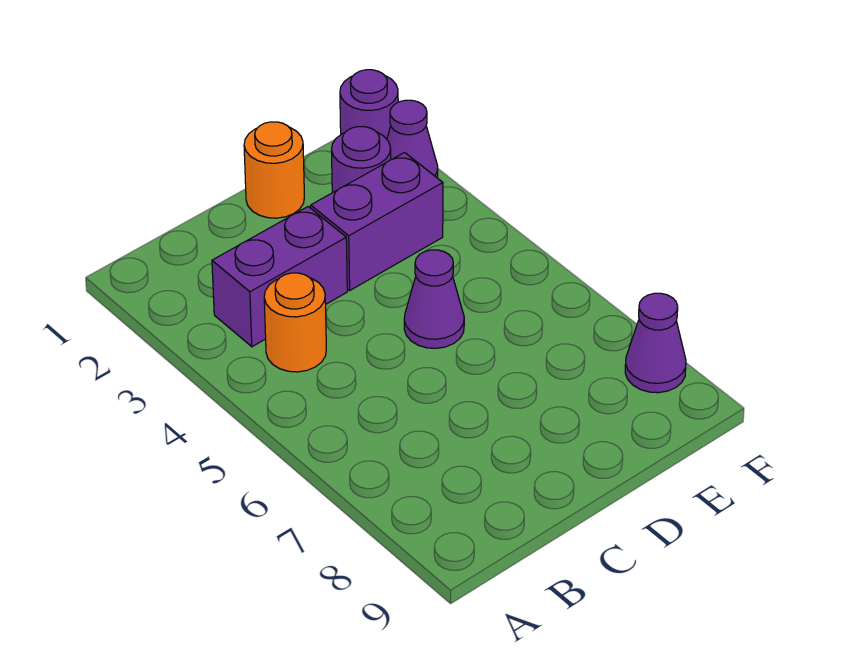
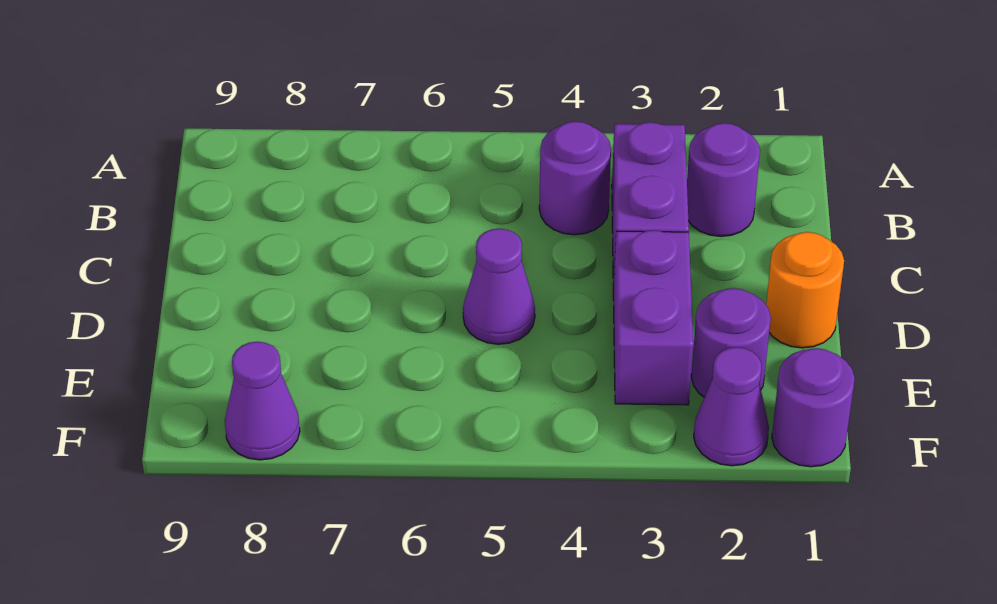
none -> purple 1x1 round brick [687,123,760,236]
orange 1x1 round brick [264,273,326,372] -> purple 1x1 round brick [539,122,611,235]

